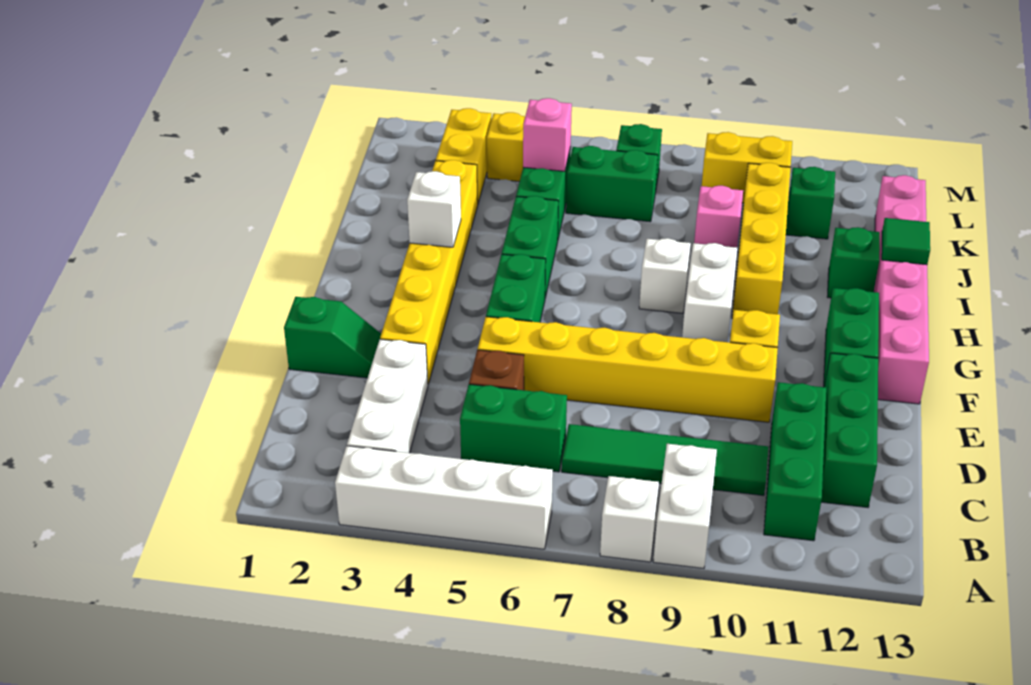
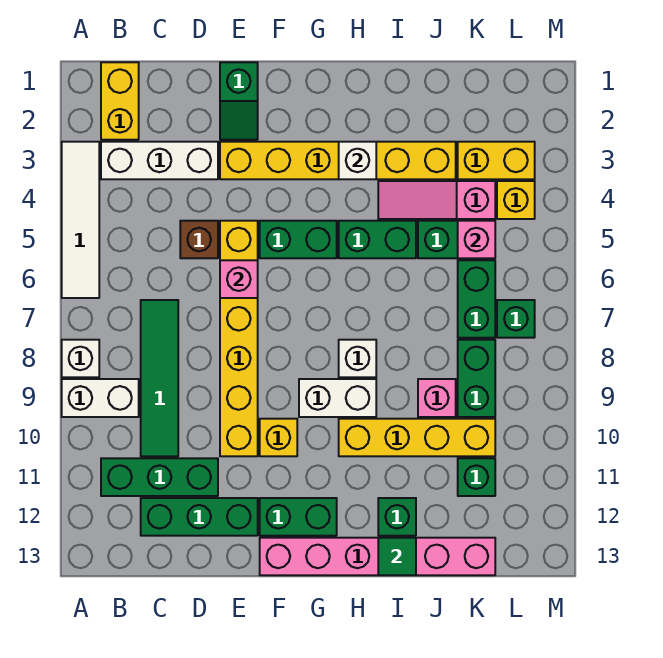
white 1x4 brick [335,446,553,549] -> white 1x4 tile [62,142,99,298]
green 1x2 brick [460,384,567,472] -> green 1x2 brick moved to [458,340,495,417]
none -> pink 1x1 brick [220,260,258,298]
none -> pink 1x3 slope [378,181,495,219]
yellow 1x2 brick [702,132,792,203] -> yellow 1x2 brick moved to [101,62,139,140]

